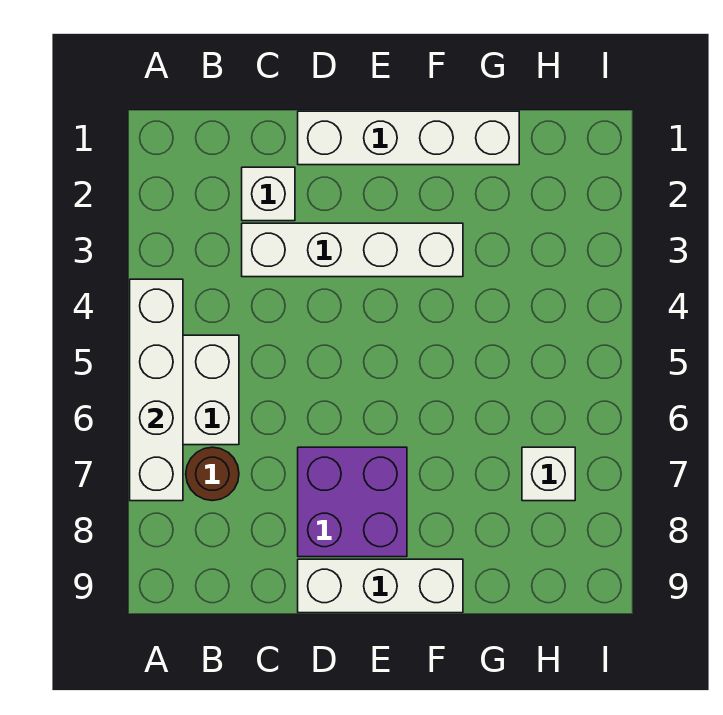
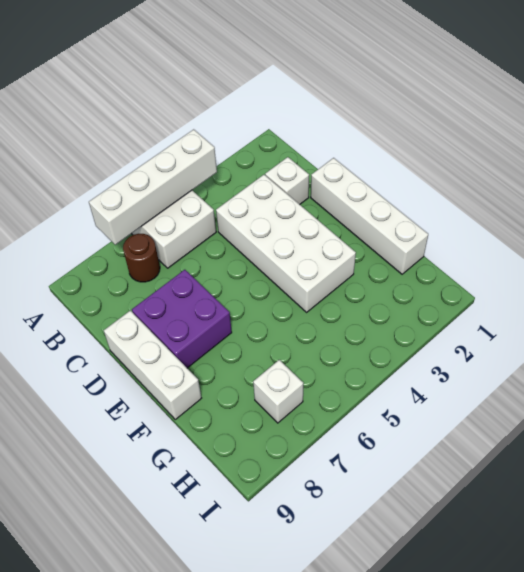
white 1x4 brick [242,223,463,277] -> white 2x4 brick [216,175,356,312]

